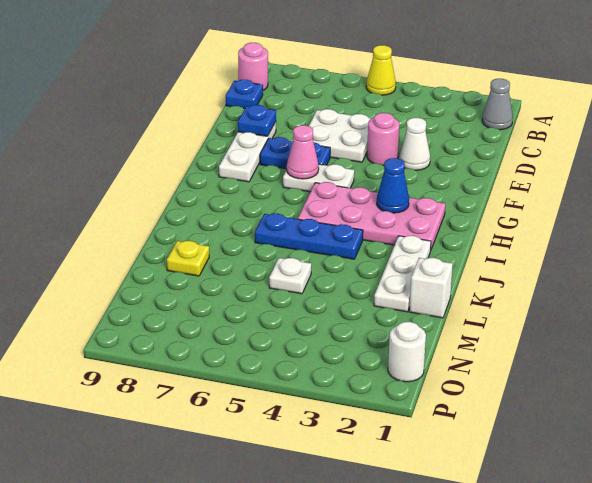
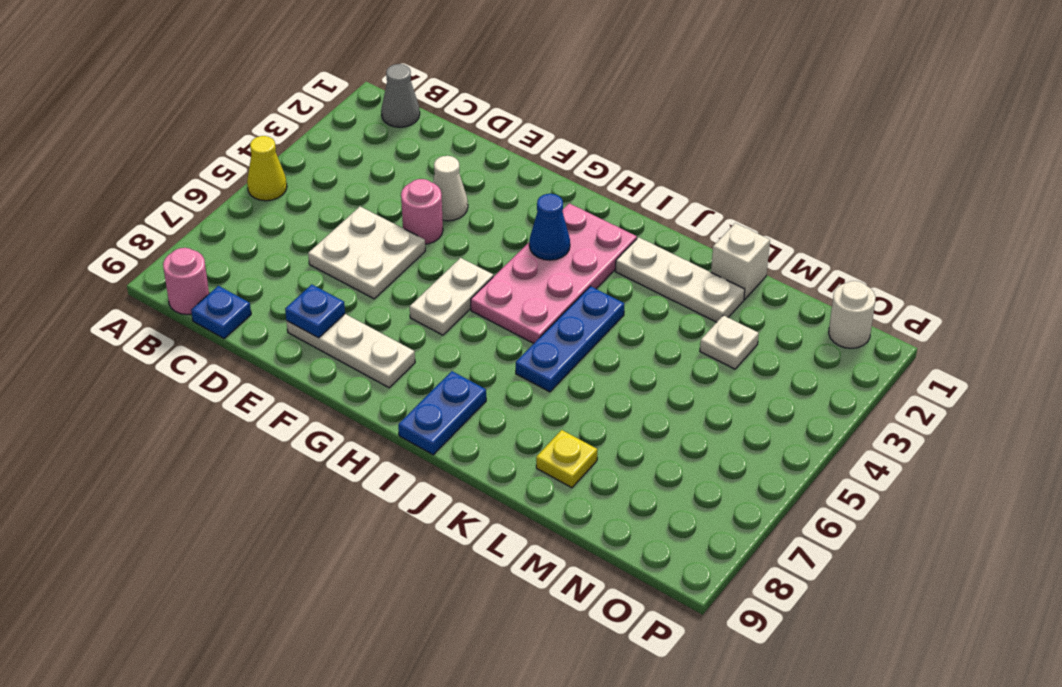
blue 1x2 plate [260,137,330,169] -> blue 1x2 plate moved to [398,371,486,455]
pink 1x1 cone [287,125,319,179] -> none
white 1x1 plate [269,258,311,294] -> white 1x1 plate moved to [700,315,759,369]

